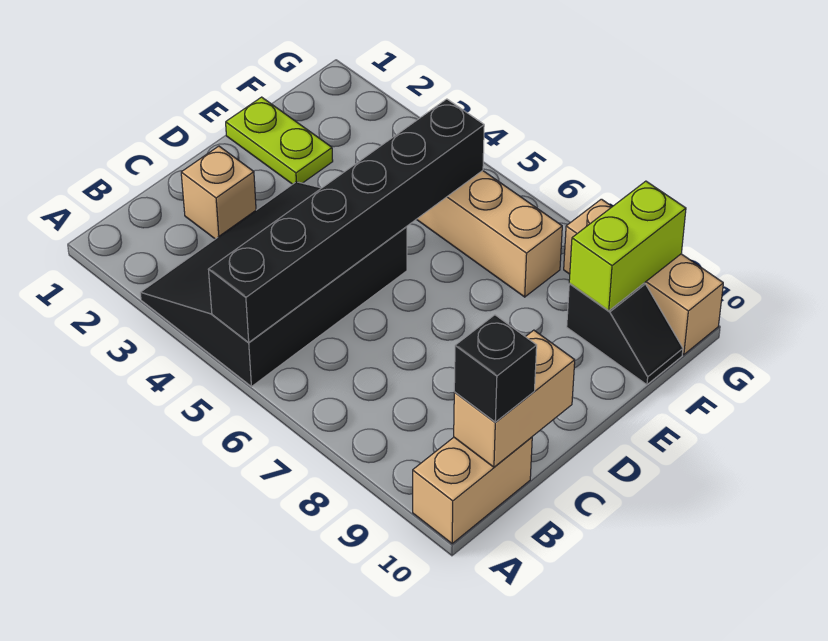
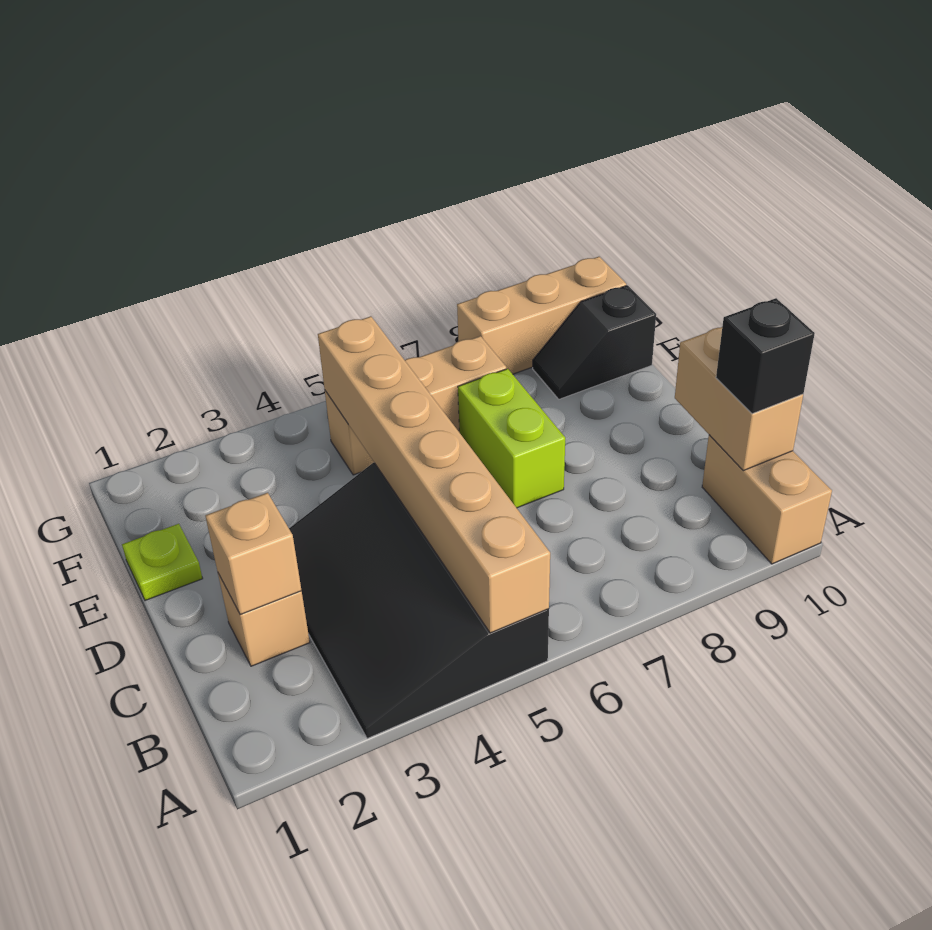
black 1x6 brick [208,99,484,343] -> tan 1x6 brick [318,316,550,633]
none -> tan 1x1 brick [205,493,302,615]
lime 1x2 plate [226,97,333,184] -> lime 1x1 plate [122,524,203,601]
black 1x2 slope [567,283,683,385] -> black 1x2 slope turned to [533,285,656,399]
lime 1x2 brick [569,181,686,311] -> lime 1x2 brick moved to [458,369,565,508]

